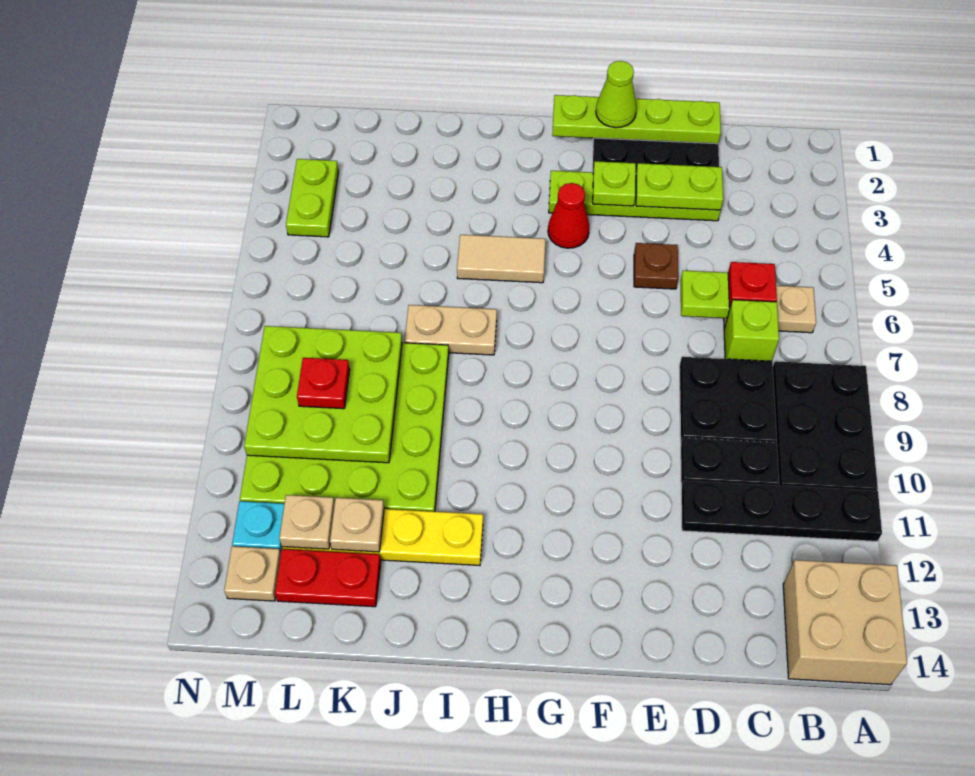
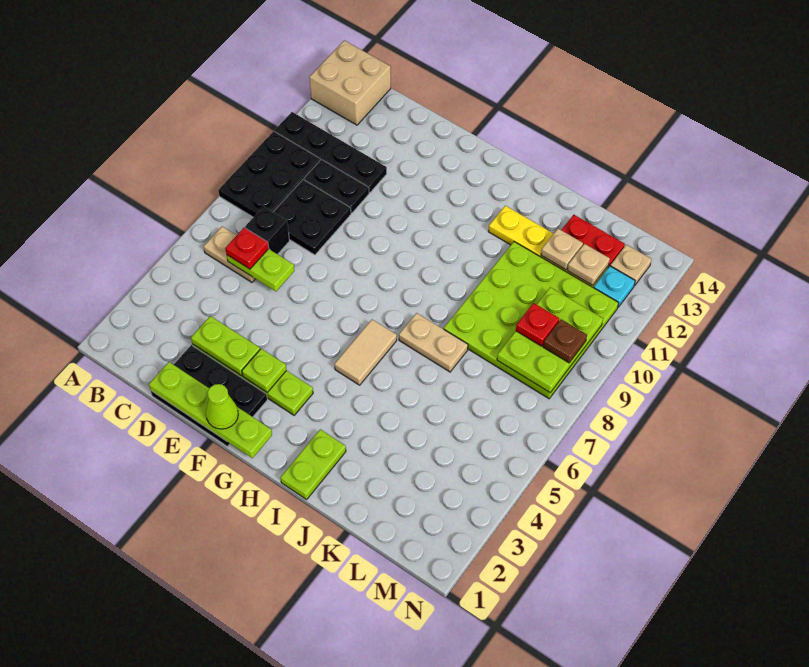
lime 1x1 brick [724,300,779,361] -> black 1x1 brick [245,206,289,254]
brown 1x1 plate [634,243,678,289] -> brown 1x1 plate moved to [543,319,587,363]
red 1x1 cone [548,183,589,248] -> none
tan 1x2 tile [457,235,546,283] -> tan 1x2 tile turned to [335,320,397,385]
lime 3x3 plate [244,326,402,463] -> lime 2x3 plate [497,287,603,392]
lime 1x2 plate [286,159,338,237] -> lime 1x2 plate moved to [280,429,346,500]

